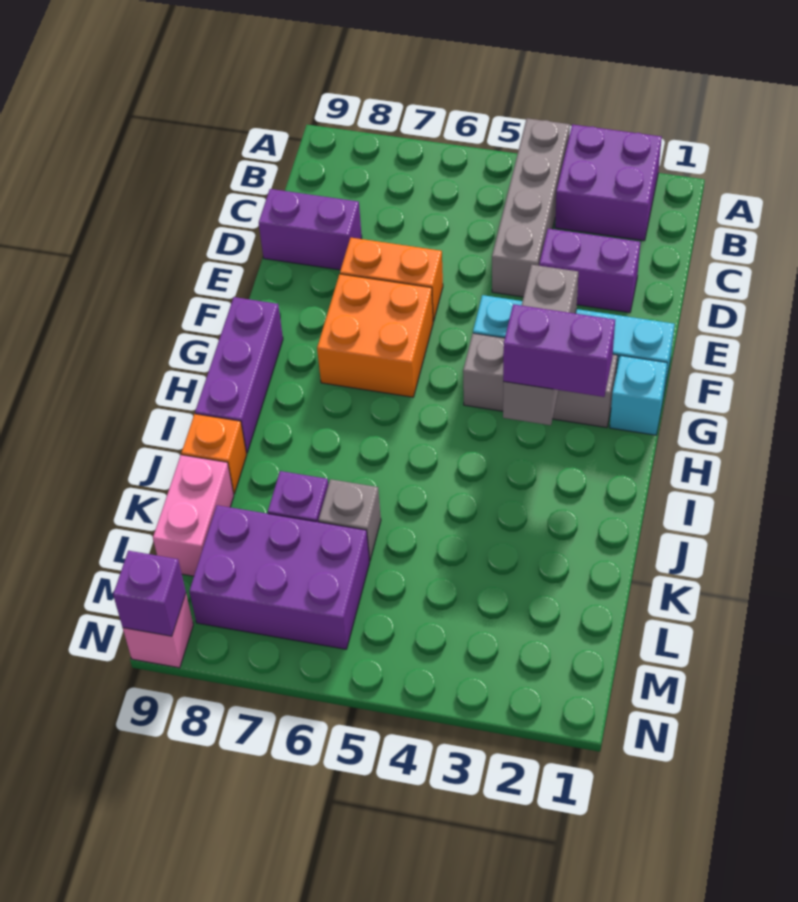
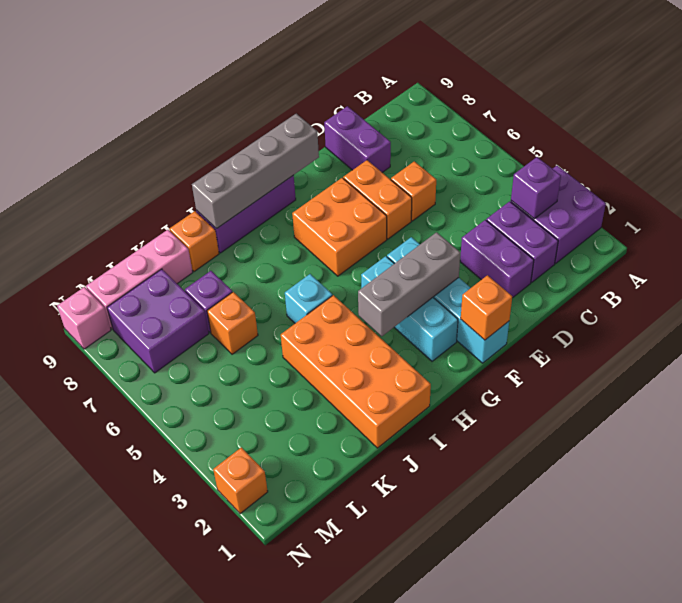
grey 1x4 brick [492,118,570,297] -> grey 1x4 brick moved to [192,114,319,229]
none -> orange 1x1 brick [391,161,436,221]
none -> orange 1x1 brick [461,275,512,340]
cyan 1x1 brick [610,356,667,435] -> cyan 1x1 brick moved to [285,274,332,323]
grey 1x3 brick [463,333,618,428] -> cyan 1x3 brick [361,256,458,361]
purple 1x2 brick [503,304,615,397] -> purple 1x2 brick moved to [486,201,558,282]
none -> orange 2x4 brick [281,295,431,448]
grey 1x1 brick [319,479,381,561] -> orange 1x1 brick [207,292,258,354]
pink 1x2 brick [153,455,234,576] -> pink 1x3 brick [86,230,193,329]
purple 2x3 brick [189,505,370,649] -> purple 2x2 brick [107,269,209,373]
none -> orange 1x1 brick [213,447,268,514]
purple 1x1 brick [113,551,186,636] -> purple 1x1 brick moved to [511,157,561,219]

